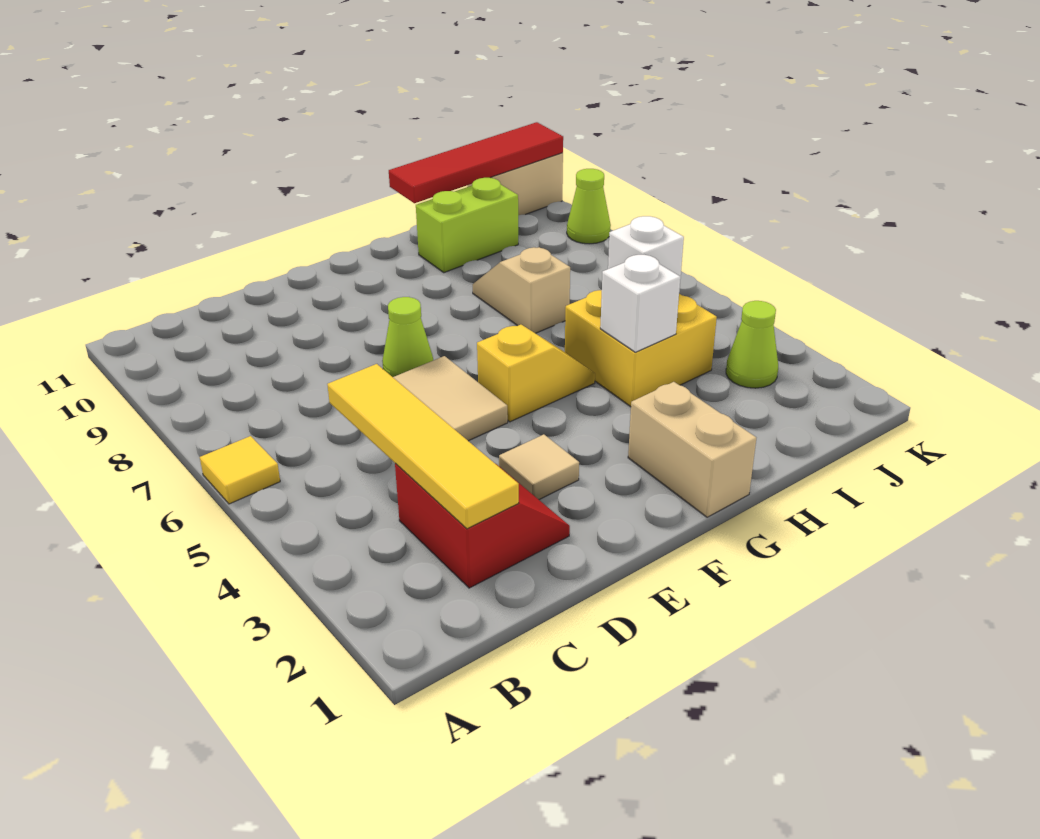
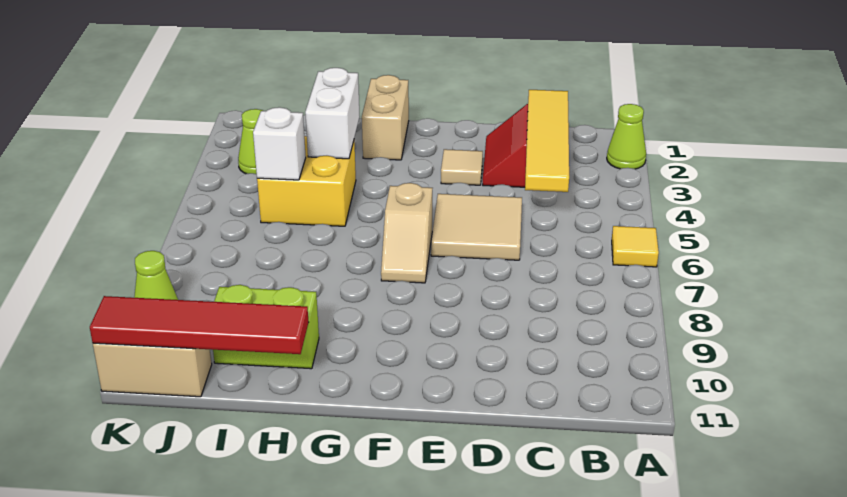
lime 1x1 cone [382,297,433,377] -> lime 1x1 cone moved to [607,104,646,169]
yellow 1x2 slope [477,325,595,422] -> none
white 1x1 brick [600,255,680,352] -> white 1x2 brick [305,68,360,159]
tan 1x2 slope [473,247,570,333] -> tan 1x2 slope moved to [381,183,432,283]

